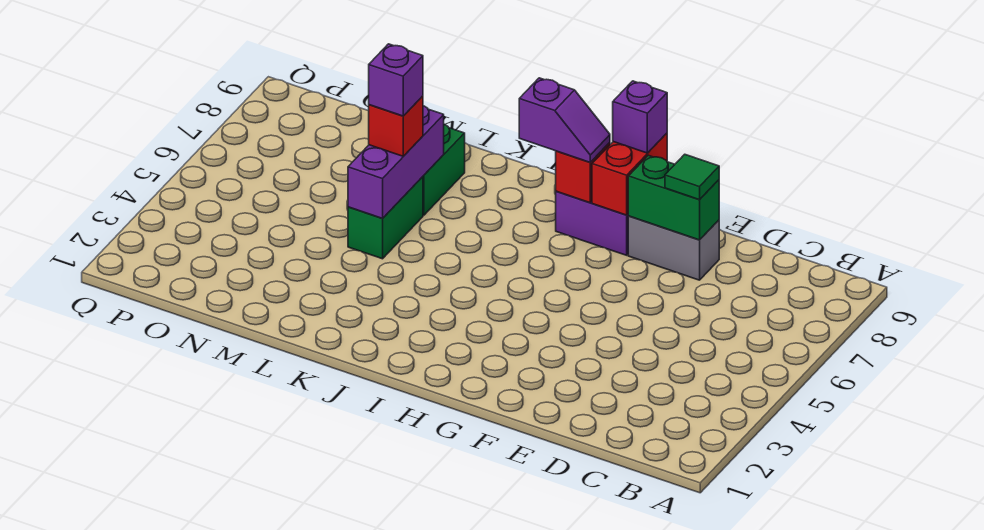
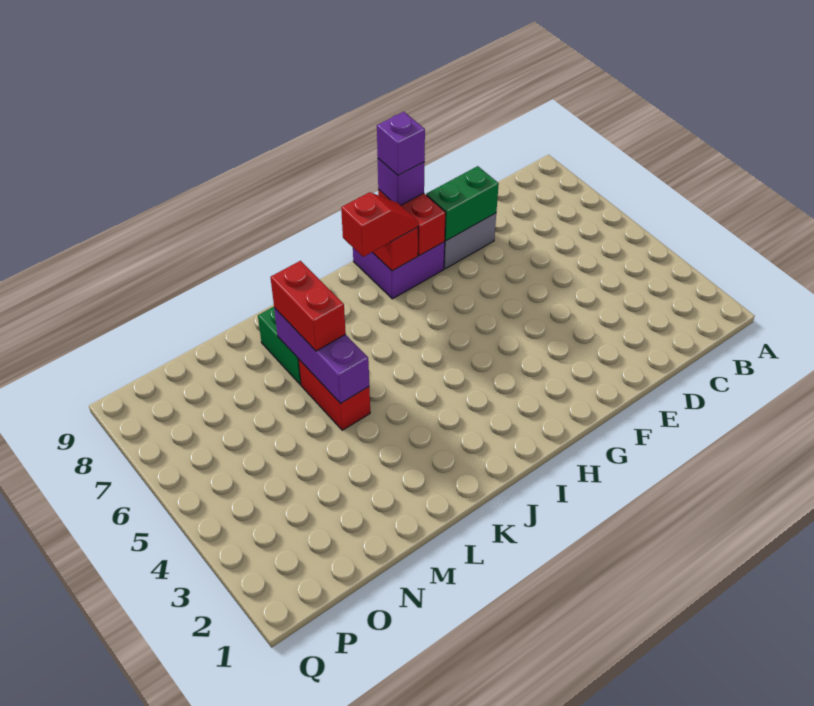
green 1x1 tile [665,154,719,200] -> none
purple 1x2 slope [519,78,610,162] -> red 1x2 slope [341,192,418,257]
green 1x2 brick [348,177,423,259] -> red 1x2 brick [298,359,370,430]
red 1x1 brick [369,96,423,156] -> red 1x2 brick [270,261,346,351]
purple 1x1 brick [369,44,423,116] -> purple 1x1 brick moved to [377,112,425,175]

